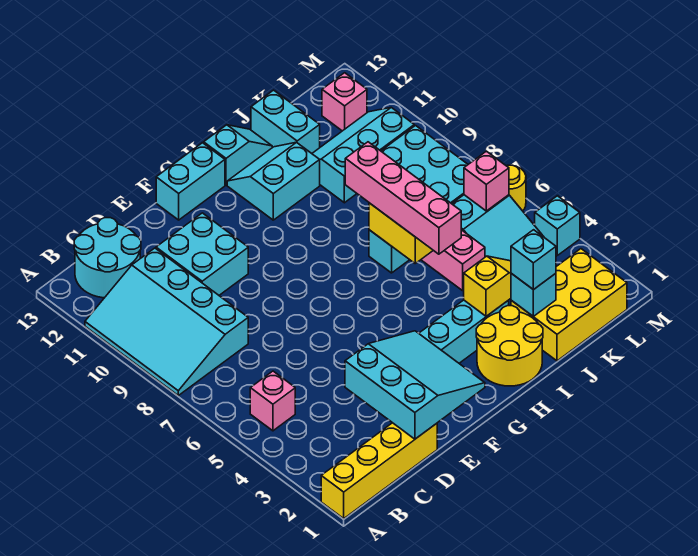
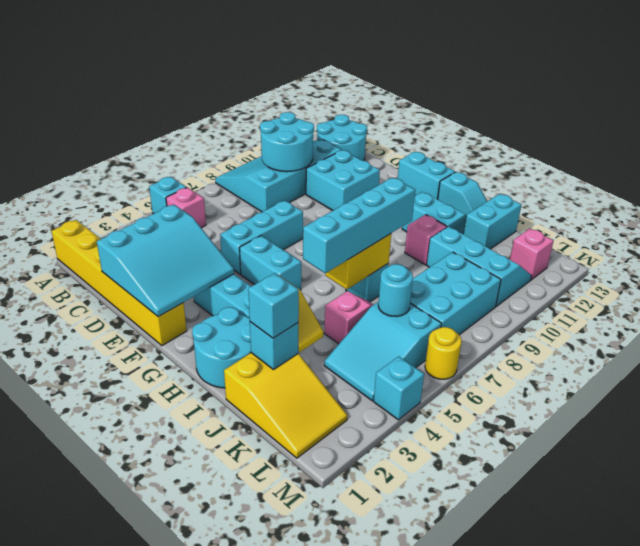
yellow 1x4 brick [321,423,437,518] -> yellow 1x6 brick [51,220,187,346]
none -> cyan 1x1 brick [149,177,187,214]
none -> cyan 2x2 round brick [260,112,314,172]
none -> cyan 1x3 brick [220,200,303,274]
none -> cyan 1x2 brick [240,236,301,290]
yellow 2x2 round brick [476,306,543,386] -> cyan 2x2 round brick [192,307,251,388]
pink 1x4 brick [345,142,461,254] -> cyan 1x4 brick [303,178,415,273]
yellow 2x3 brick [511,249,627,361] -> yellow 2x3 slope [224,353,347,458]
none -> cyan 1x1 round brick [378,264,413,316]
pink 1x1 brick [464,151,509,211] -> pink 1x1 brick moved to [405,215,447,265]

